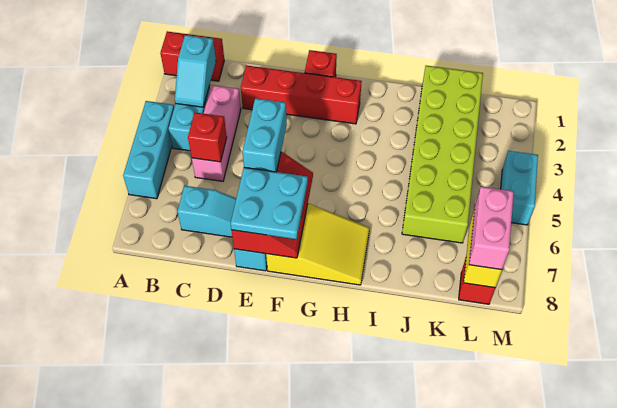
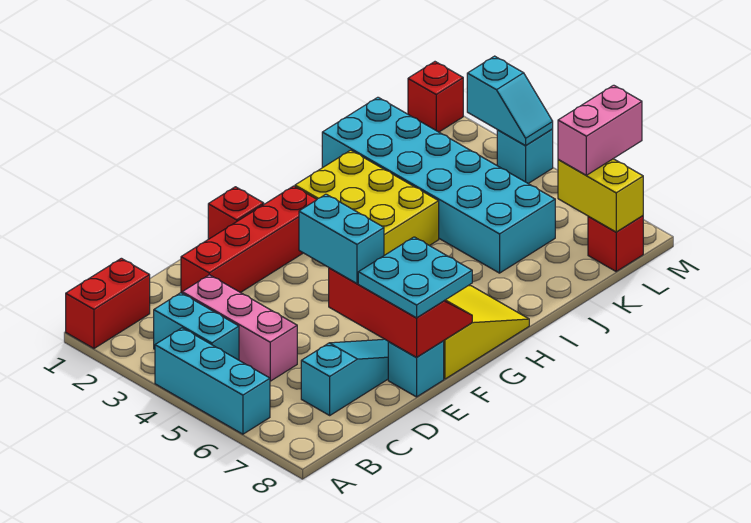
cyan 1x2 slope [175,35,216,107] -> cyan 1x2 slope moved to [467,56,553,146]
red 1x1 brick [188,112,227,162] -> red 1x1 brick moved to [408,62,463,132]
none -> yellow 2x3 brick [295,150,439,255]
lime 2x6 brick [402,66,483,243] -> cyan 2x6 brick [322,97,555,273]
pink 1x2 brick [469,187,514,270] -> pink 1x2 brick turned to [558,85,642,175]
cyan 1x2 brick [501,151,538,225] -> cyan 1x1 brick [497,129,553,184]

